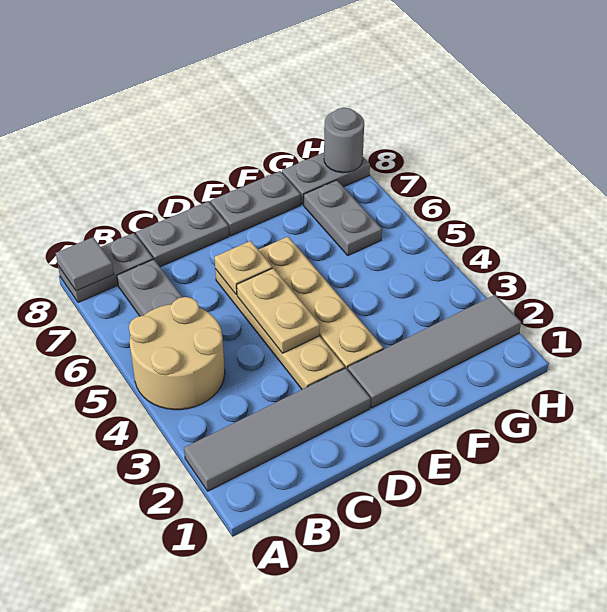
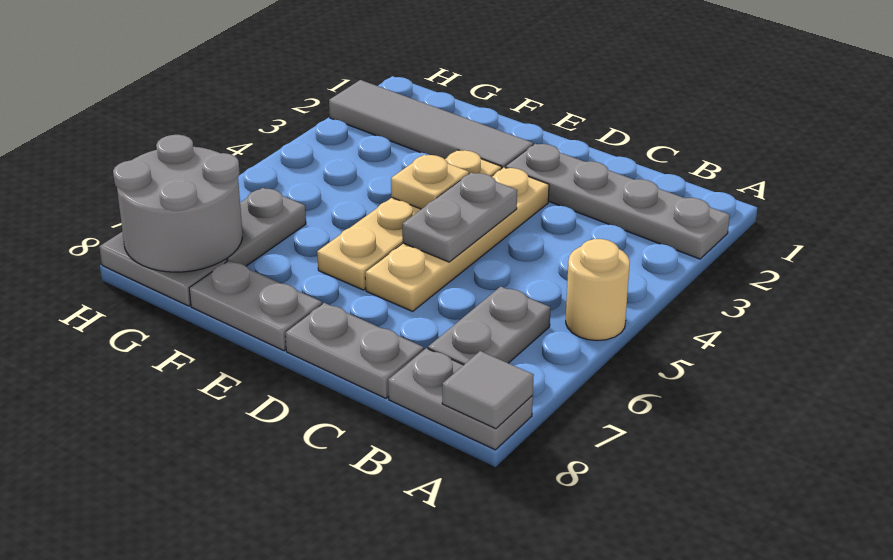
grey 1x4 tile [184,368,371,491] -> grey 1x4 plate [505,144,730,259]
tan 2x2 round brick [129,297,225,410] -> tan 1x1 round brick [566,239,630,341]
tan 1x2 plate [237,268,320,353] -> grey 1x2 plate [402,172,517,262]
tan 1x1 plate [214,241,272,295] -> tan 1x1 plate moved to [391,155,469,209]
grey 1x1 round brick [324,108,364,173] -> grey 2x2 round brick [113,135,242,272]

